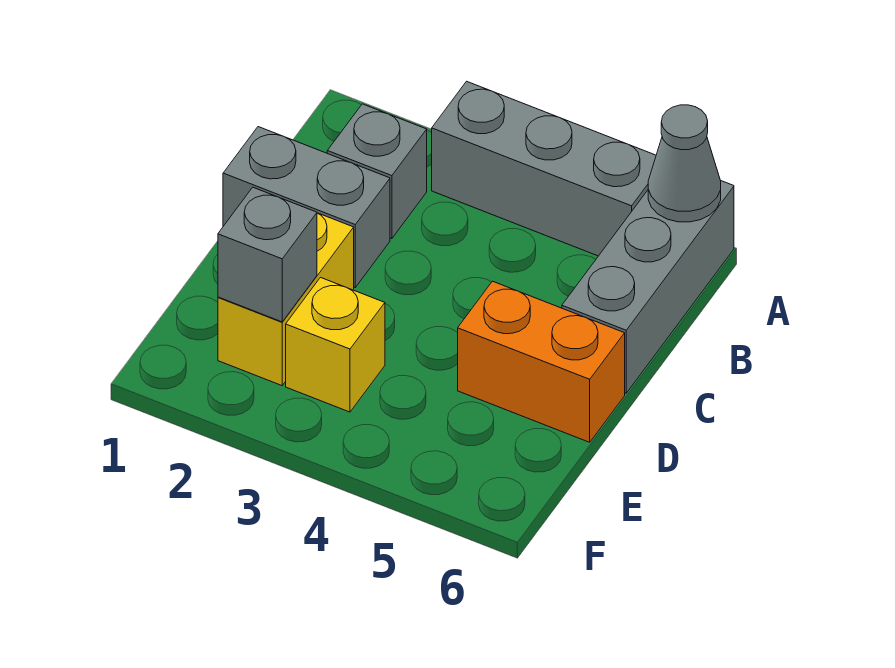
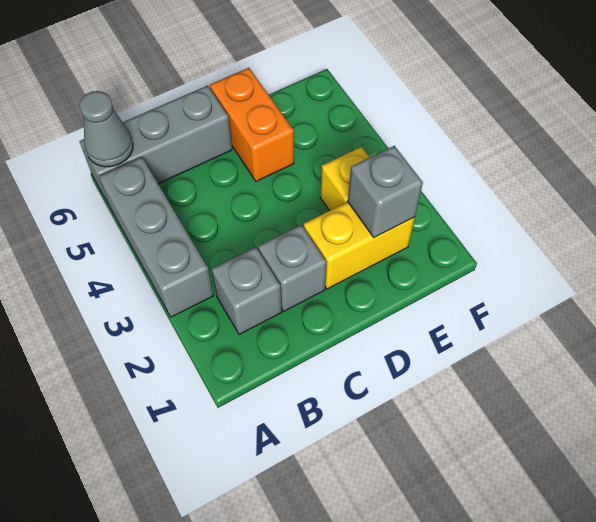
grey 1x2 brick [223,127,390,287] -> grey 1x1 brick [258,225,327,311]

